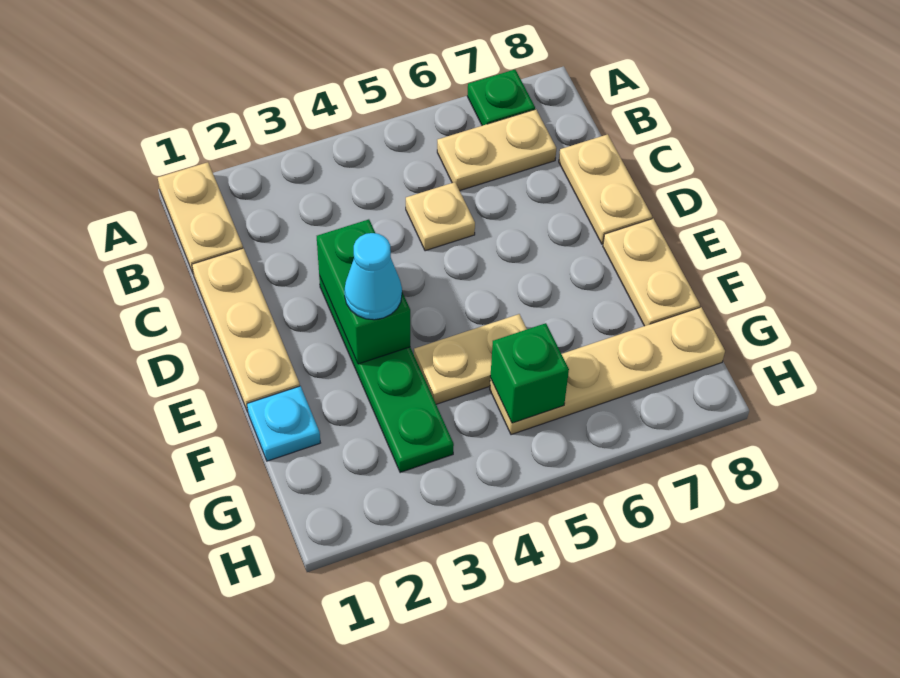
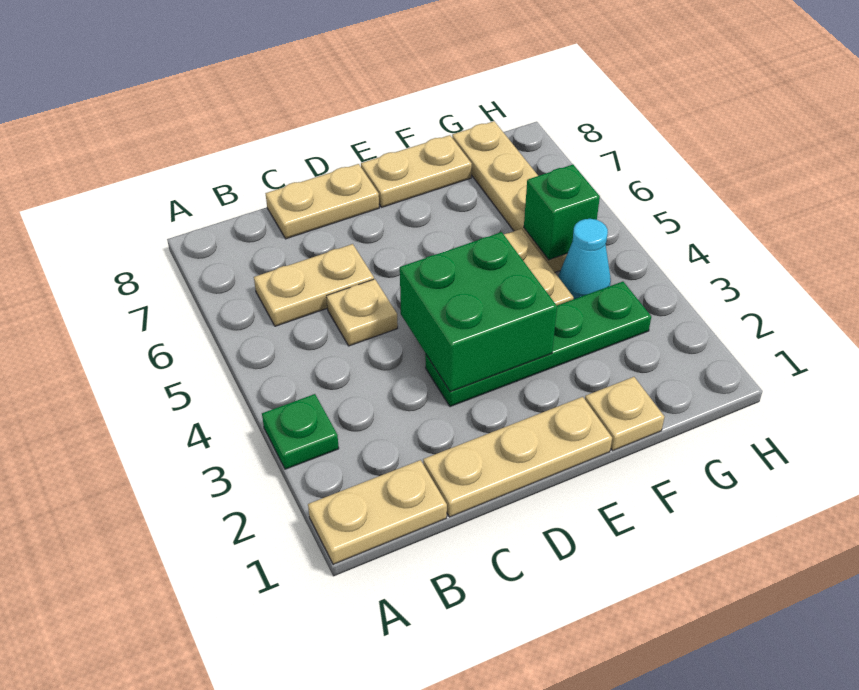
green 1x1 plate [467,70,535,126] -> green 1x1 plate moved to [262,394,339,469]
tan 1x2 plate [437,109,556,191] -> tan 1x2 plate turned to [254,244,374,326]
green 1x2 brick [317,219,410,364] -> green 2x2 brick [400,232,557,392]
cyan 1x1 cone [344,233,402,320] -> cyan 1x1 cone moved to [559,219,611,299]
cyan 1x1 plate [247,386,320,461] -> tan 1x1 plate [585,377,664,451]

